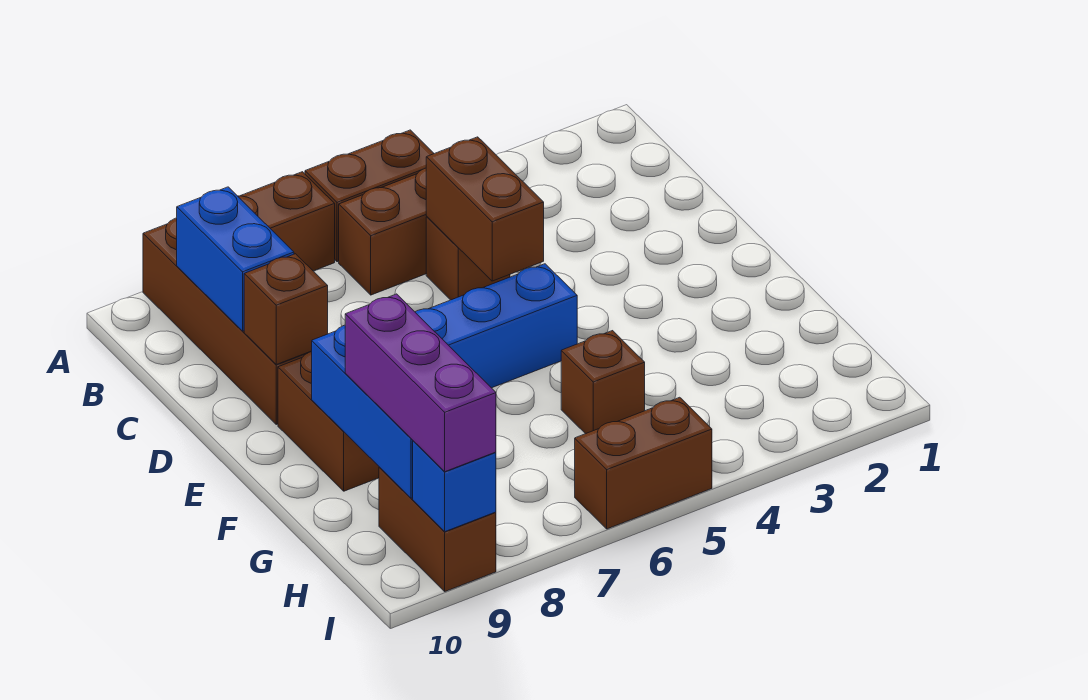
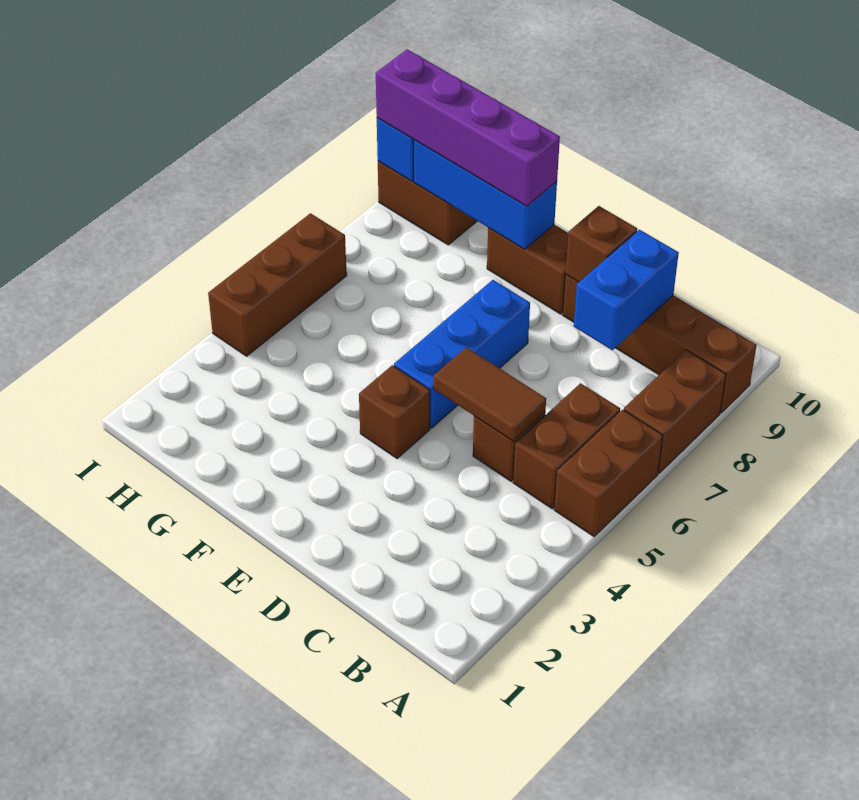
blue 1x2 brick [177,187,294,331] -> blue 1x2 brick turned to [574,229,679,350]
brown 1x2 brick [426,137,544,281] -> brown 1x2 tile [433,347,546,441]
brown 1x1 brick [561,331,645,434] -> brown 1x1 brick moved to [359,365,430,458]
purple 1x3 brick [345,294,496,472] -> purple 1x4 brick [376,49,560,206]
brown 1x2 brick [575,397,712,529] -> brown 1x3 brick [208,213,347,356]

